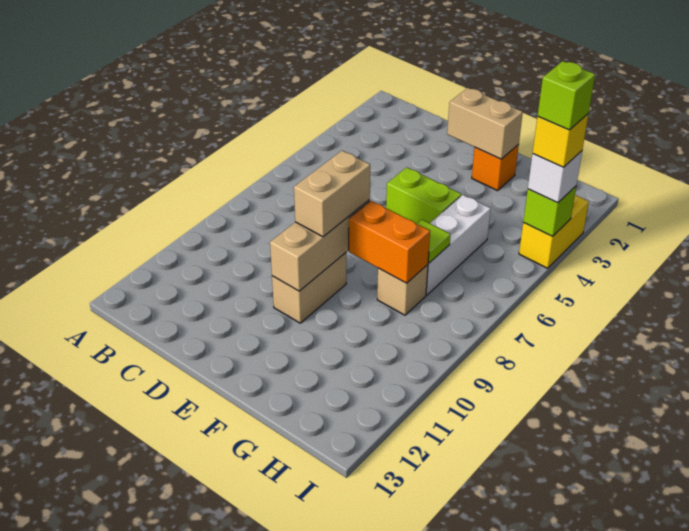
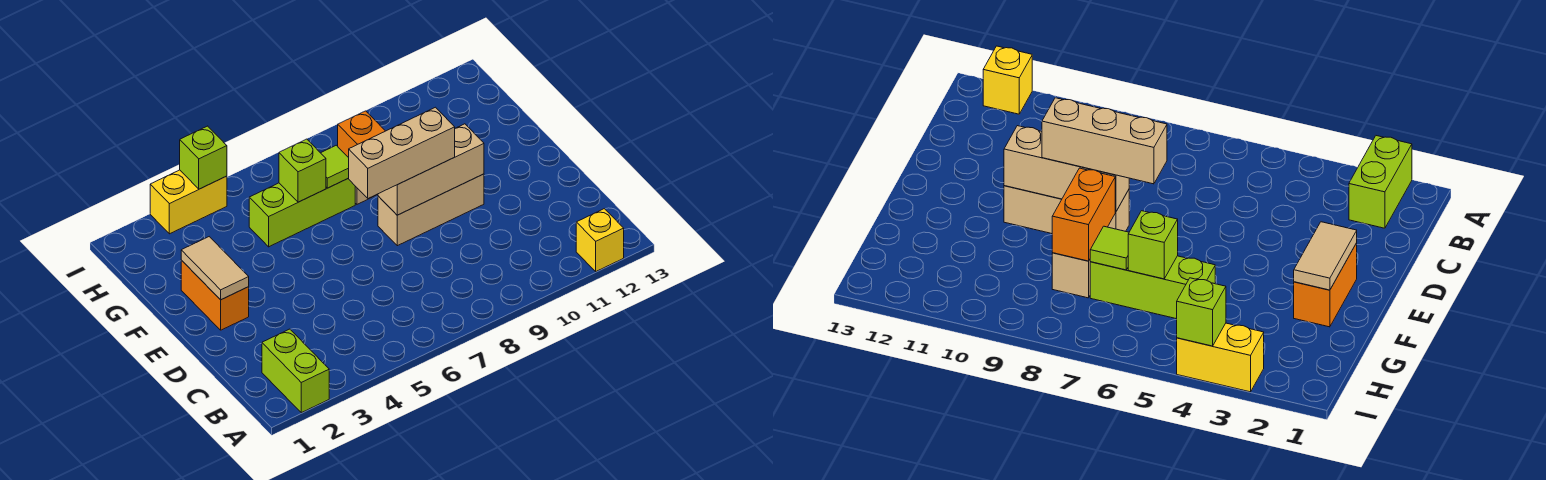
tan 1x2 brick [447,88,523,159] -> tan 1x2 tile [181,237,249,300]
lime 1x2 brick [386,167,461,224] -> lime 1x2 brick moved to [262,329,329,413]
tan 1x2 brick [294,151,370,237] -> tan 1x3 brick [349,107,455,198]
tan 1x2 brick [272,253,346,323] -> tan 1x3 brick [378,174,484,246]
orange 1x1 brick [472,145,519,191] -> orange 1x2 brick [181,260,249,330]
white 1x3 brick [426,195,491,295] -> lime 1x3 brick [249,178,355,247]
white 1x1 brick [528,151,582,203] -> none
yellow 1x1 brick [533,114,588,167] -> yellow 1x1 brick moved to [576,209,624,271]
lime 1x1 brick [538,61,595,130] -> lime 1x1 brick moved to [279,139,326,202]

